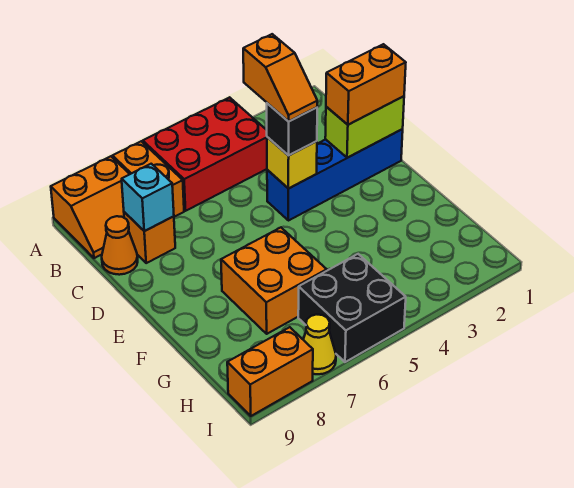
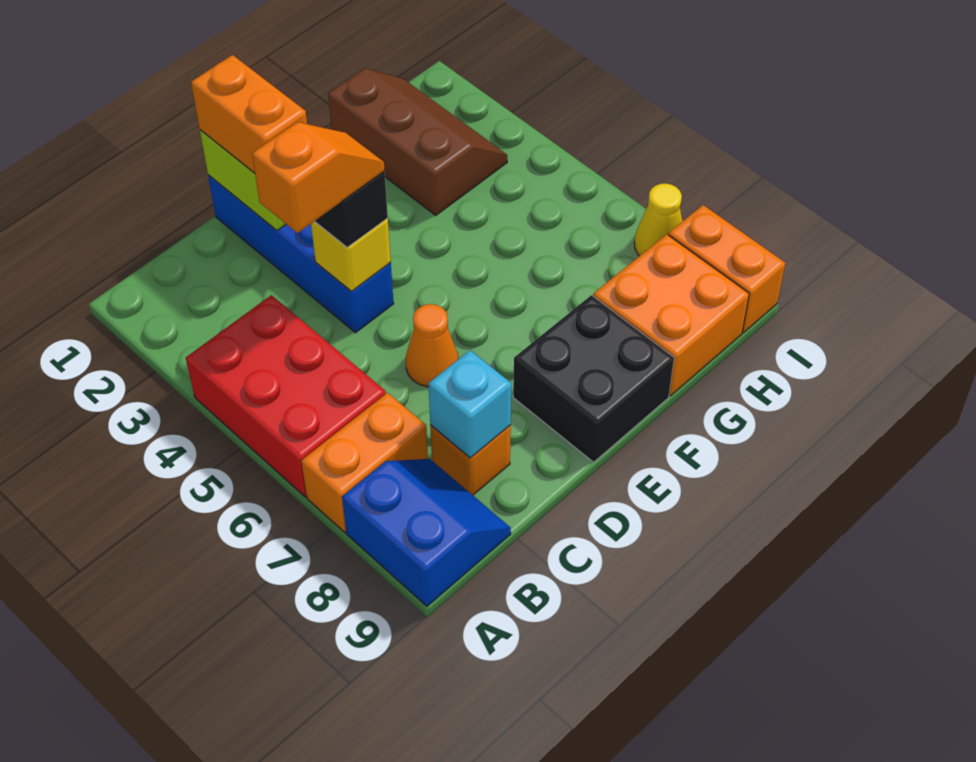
orange 2x2 slope [51,156,130,258] -> blue 2x2 slope [342,459,511,606]
orange 1x1 cone [102,216,138,275] -> orange 1x1 cone moved to [406,304,458,387]
orange 2x2 brick [221,228,327,334] -> orange 2x2 brick moved to [593,234,749,396]
none -> brown 2x3 slope [328,68,507,215]
black 2x2 brick [298,254,406,362] -> black 2x2 brick moved to [513,295,674,462]

